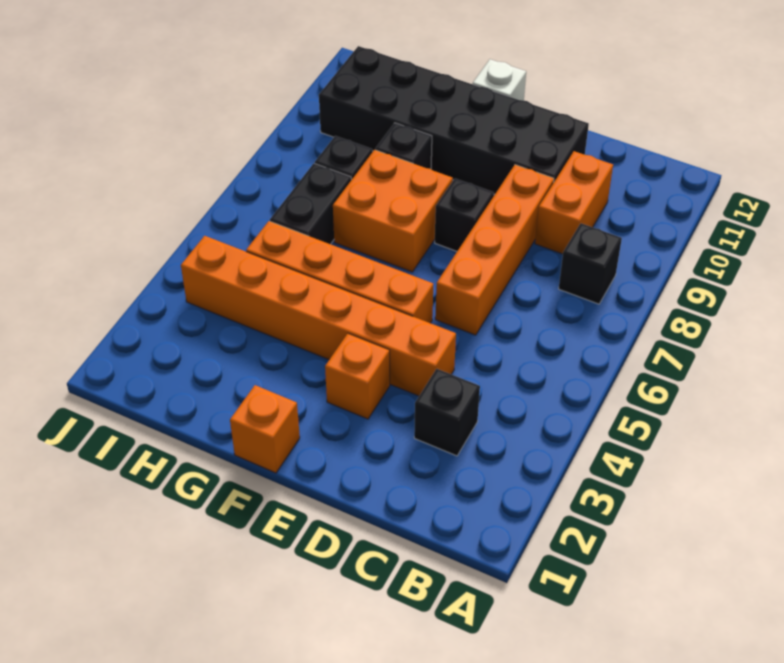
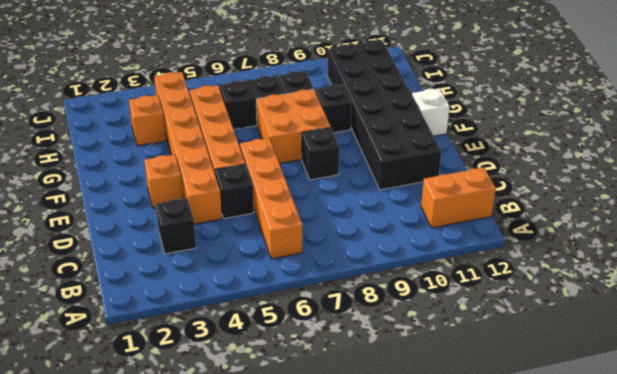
black 1x1 brick [559,223,622,304] -> black 1x1 brick moved to [215,164,254,219]
orange 1x2 brick [535,151,613,254] -> orange 1x2 brick moved to [421,168,496,228]
orange 1x4 brick [435,165,554,335] -> orange 1x4 brick turned to [240,138,302,259]
orange 1x1 brick [230,385,300,473] -> orange 1x1 brick moved to [129,95,166,146]

